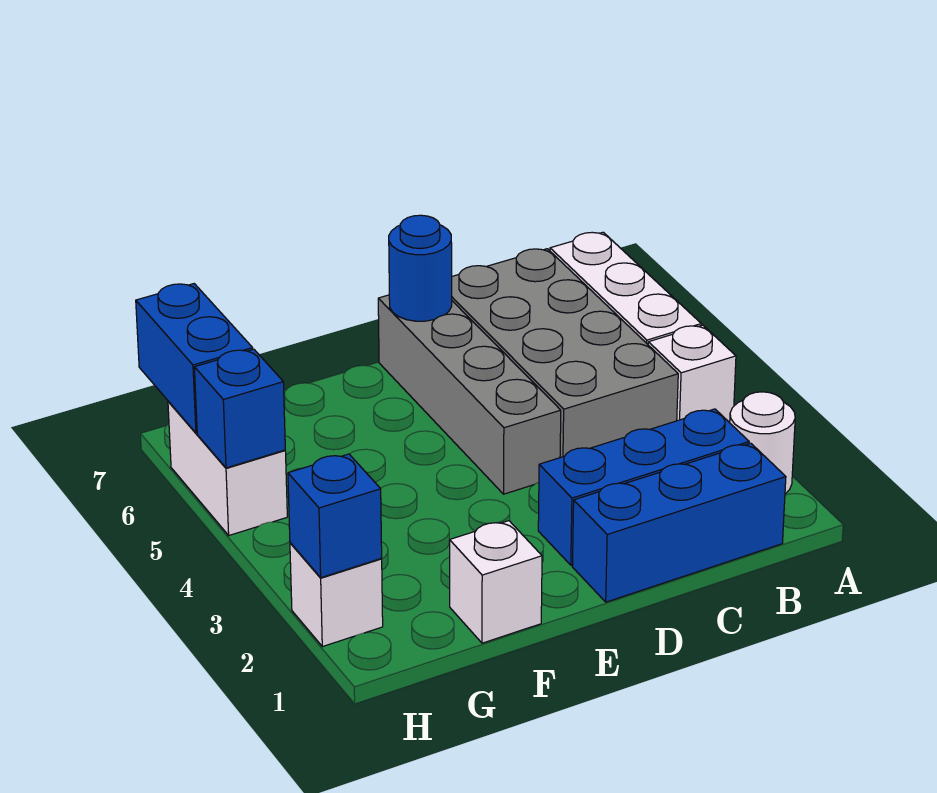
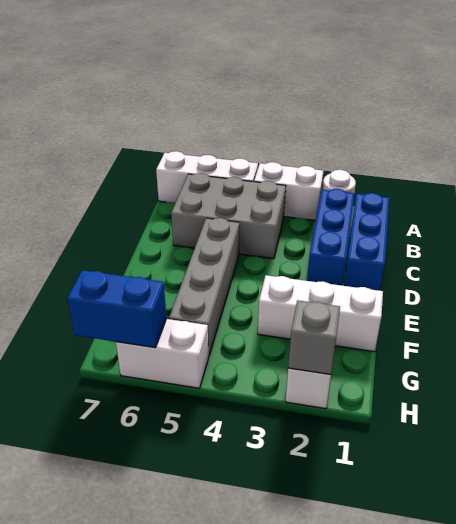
white 1x1 brick [648,325,736,423] -> white 1x2 brick [254,162,323,221]
grey 2x4 brick [452,249,678,458] -> grey 2x3 brick [171,173,286,259]
grey 1x4 brick [378,295,561,494] -> grey 1x4 brick turned to [169,218,240,357]
blue 1x1 round brick [389,215,452,321] -> none
white 1x1 brick [450,521,542,643] -> white 1x3 brick [258,275,383,352]
blue 1x1 brick [288,454,382,578] -> grey 1x1 brick [288,300,340,375]
blue 1x1 brick [194,349,285,468] -> none

